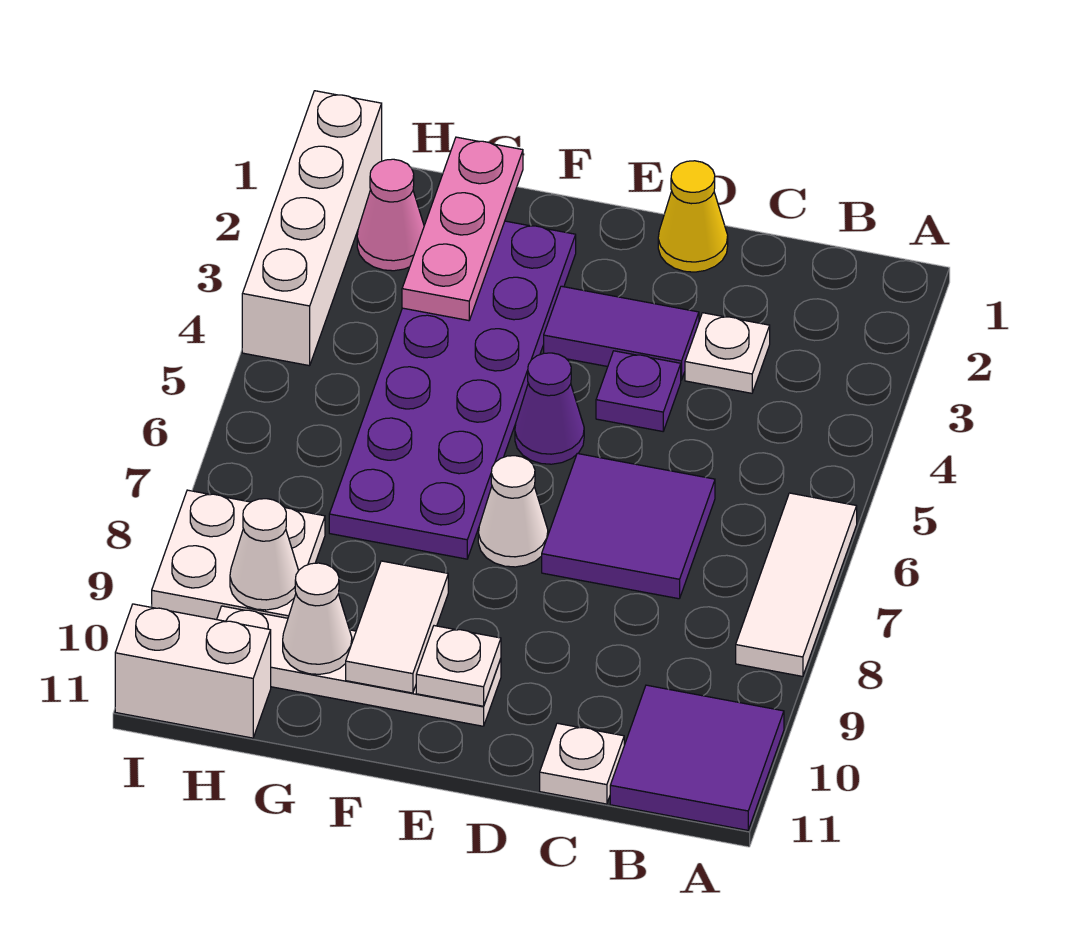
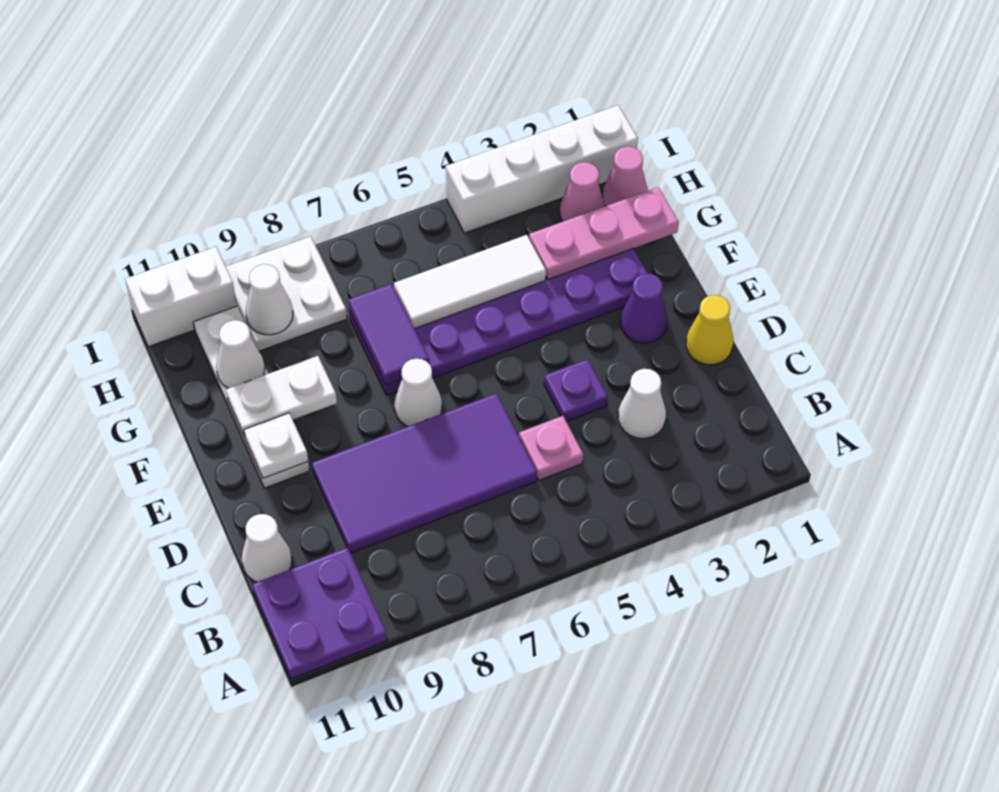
white 1x3 tile [736,493,857,676] -> white 1x3 tile moved to [394,235,546,329]
purple 2x2 tile [610,685,784,830] -> purple 2x2 plate [252,548,387,679]
white 1x1 plate [685,313,770,393] -> white 1x1 cone [618,369,666,438]
none -> pink 1x1 plate [519,416,583,480]
purple 2x2 tile [542,453,715,599] -> purple 2x4 tile [312,393,537,553]
white 1x1 plate [540,723,624,804] -> white 1x1 cone [242,514,292,582]
purple 1x2 tile [544,286,699,380] -> purple 1x2 tile moved to [348,284,430,385]
purple 1x1 cone [515,353,584,464] -> purple 1x1 cone moved to [621,273,667,343]
white 1x2 tile [346,561,448,693] -> white 1x2 plate [226,356,337,437]
none -> pink 1x1 cone [603,147,648,206]
white 1x2 brick [115,604,271,738] -> white 1x2 brick turned to [125,247,237,347]

